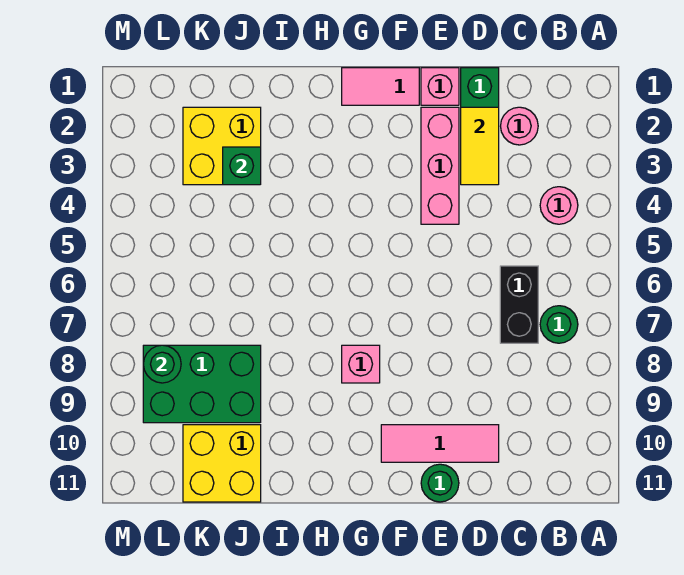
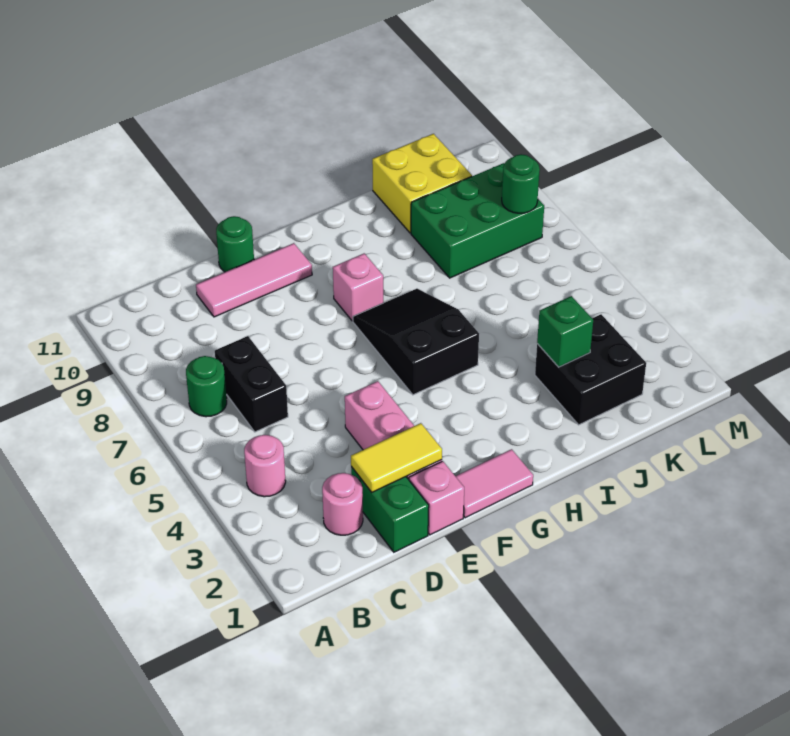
yellow 1x2 tile [461,107,499,185] -> yellow 1x2 tile turned to [351,423,442,492]
none -> black 2x3 slope [353,289,479,395]
yellow 2x2 brick [183,107,261,185] -> black 2x2 brick [535,314,646,425]

